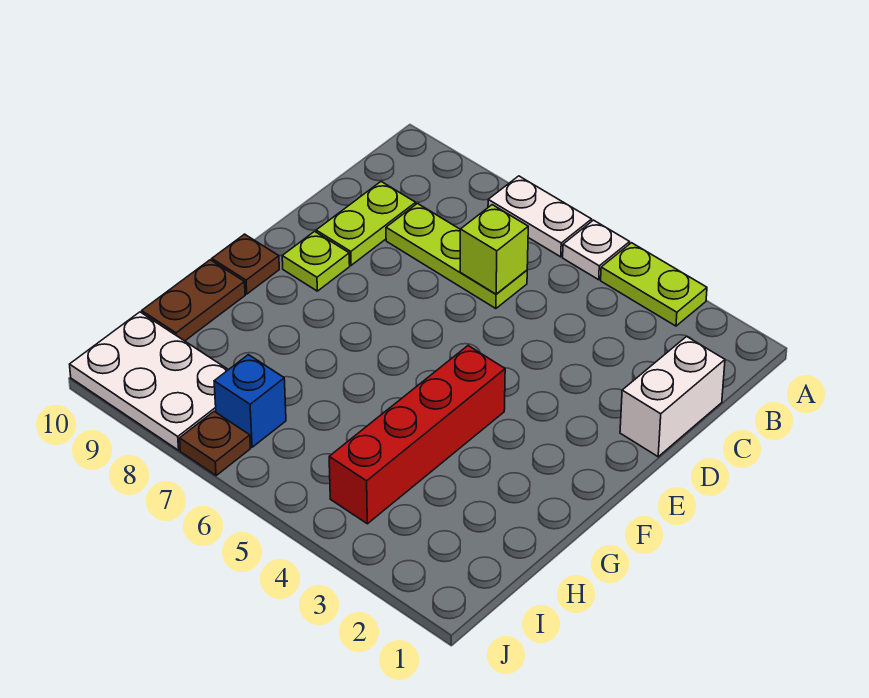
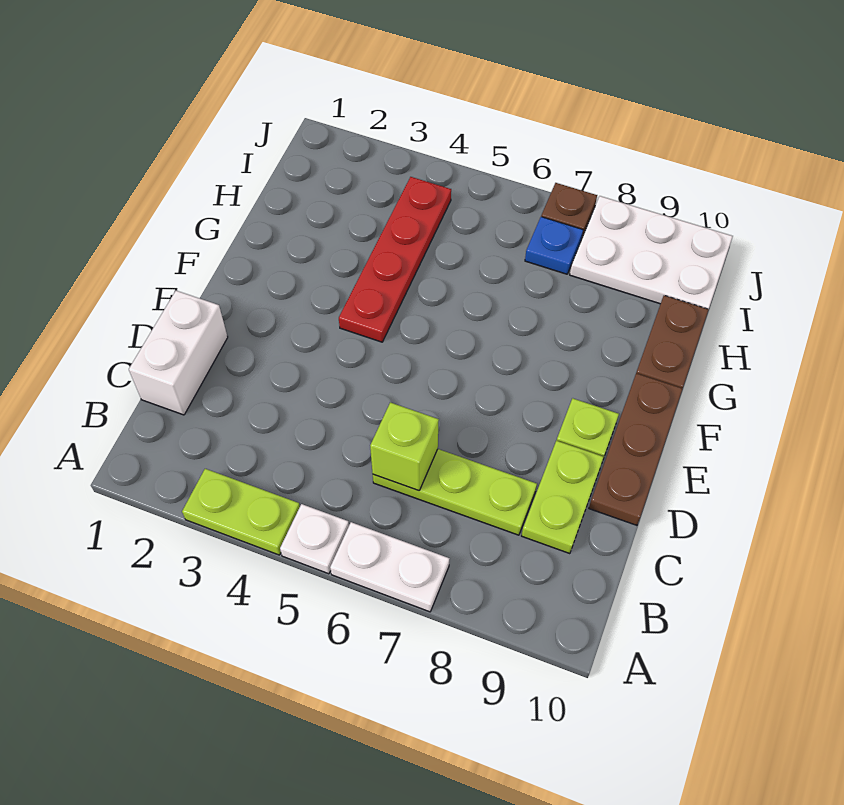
red 1x4 brick [329,346,505,524] -> red 1x4 plate [339,177,451,342]
brown 1x1 plate [212,234,279,294] -> brown 1x3 plate [589,373,683,525]
blue 1x1 brick [214,355,286,447] -> blue 1x1 plate [525,217,583,274]

